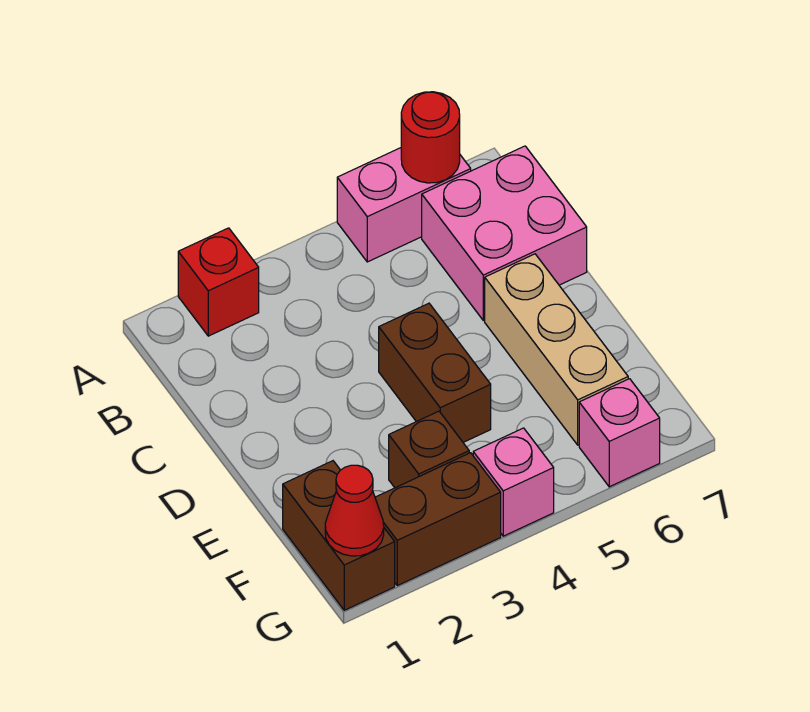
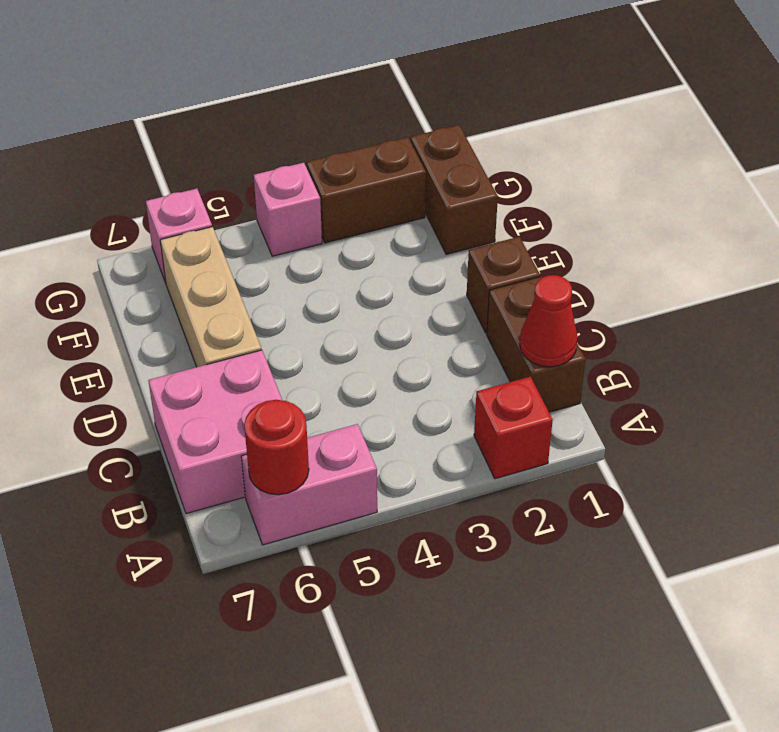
brown 1x2 brick [379,303,491,442] -> brown 1x2 brick moved to [487,277,586,412]
brown 1x1 brick [389,411,469,488] -> brown 1x1 brick moved to [467,237,540,333]
red 1x1 cone [325,465,384,556] -> red 1x1 cone moved to [520,275,578,367]

